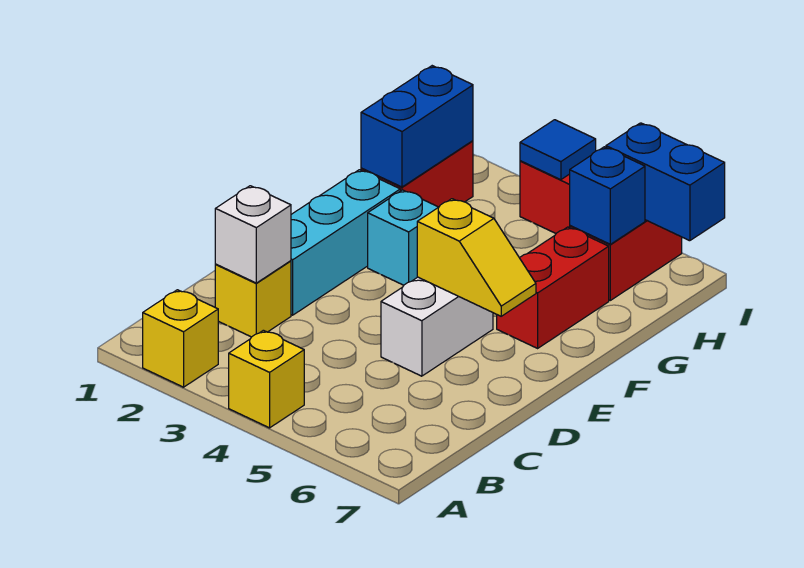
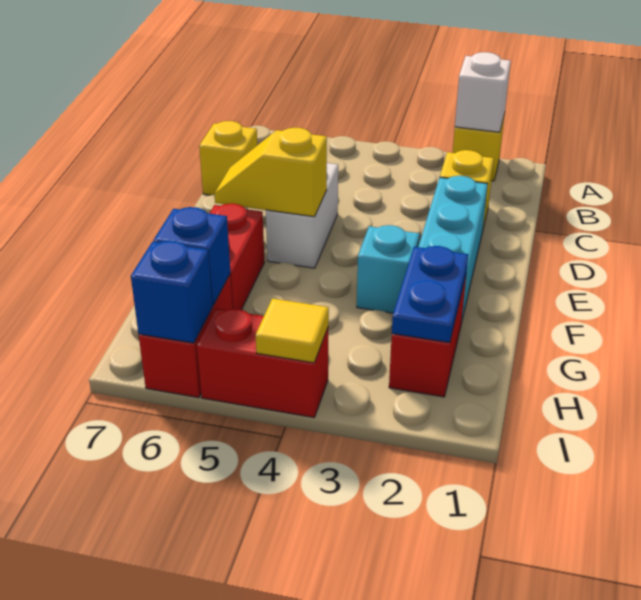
yellow 1x1 brick [229,330,304,428] -> yellow 1x1 brick moved to [199,121,257,195]
white 1x1 brick [215,186,291,283] -> white 1x1 brick moved to [455,52,511,132]
blue 1x2 brick [361,66,473,187] -> blue 1x2 plate [392,246,468,343]
blue 1x1 tile [520,120,596,180] -> yellow 1x1 tile [256,298,329,363]
blue 1x2 brick [606,123,725,241] -> blue 1x1 brick [131,241,213,343]

